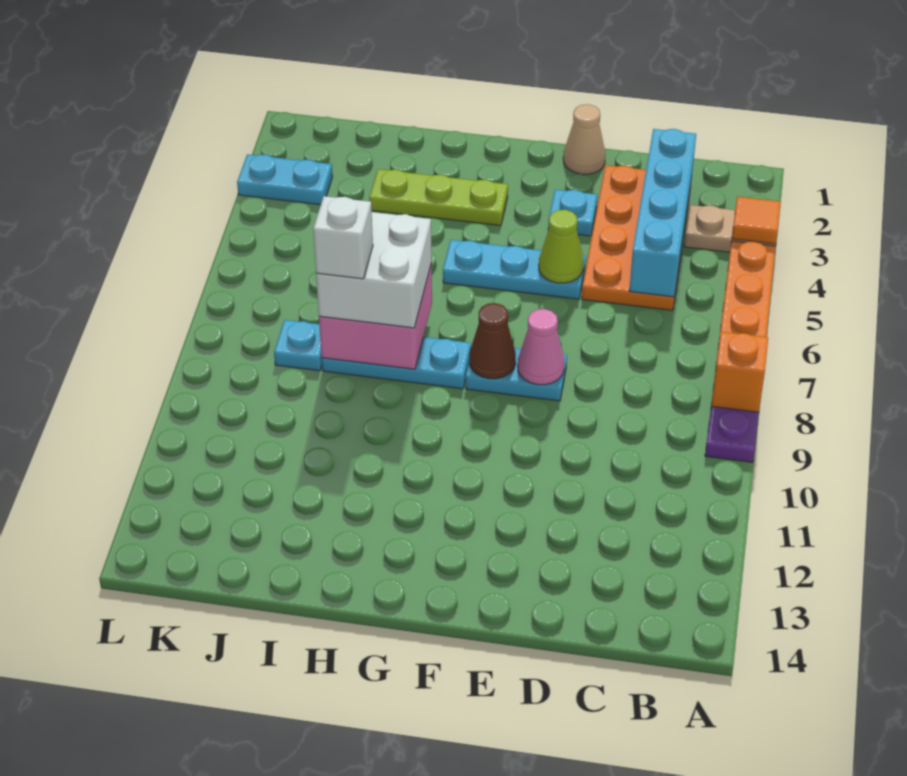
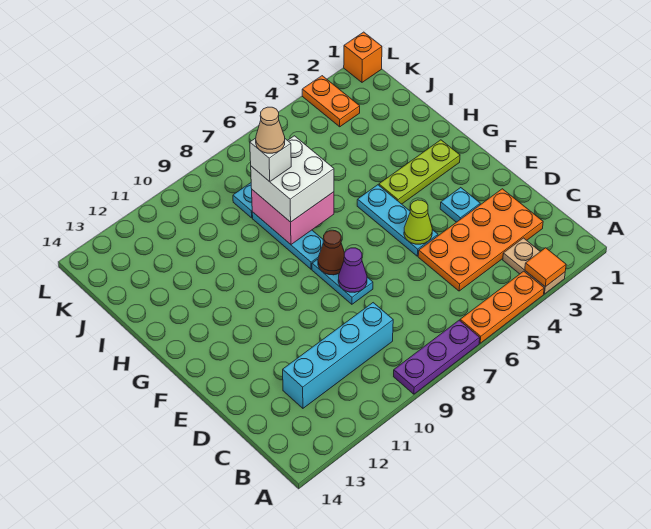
orange 1x1 brick [711,332,768,412] -> orange 1x1 brick moved to [344,32,382,82]
cyan 1x4 brick [629,129,696,297] -> cyan 1x4 brick moved to [283,303,393,408]
tan 1x1 cone [563,104,605,174] -> tan 1x1 cone moved to [256,107,285,153]
pink 1x1 cone [518,309,564,385] -> purple 1x1 cone [338,248,367,292]
lime 1x3 plate [369,169,508,226] -> lime 1x3 plate turned to [379,140,460,204]
cyan 1x2 plate [237,154,332,205] -> orange 1x2 plate [302,76,360,127]

